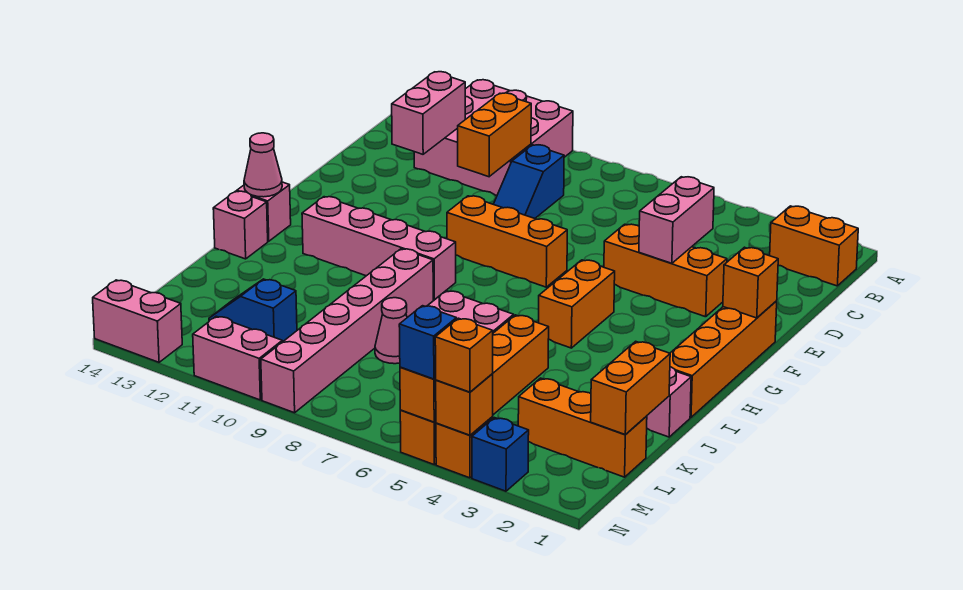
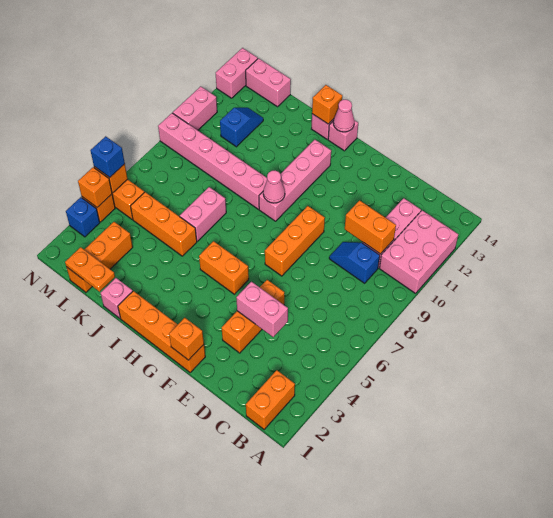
pink 1x2 brick [392,72,465,154] -> pink 1x2 brick moved to [246,58,291,107]
orange 1x2 brick [591,341,670,435] -> orange 1x2 plate [65,247,115,292]
pink 1x1 cone [375,298,407,364] -> pink 1x1 cone moved to [263,171,285,203]
orange 1x1 brick [435,318,493,392] -> orange 1x1 brick moved to [312,85,342,124]

